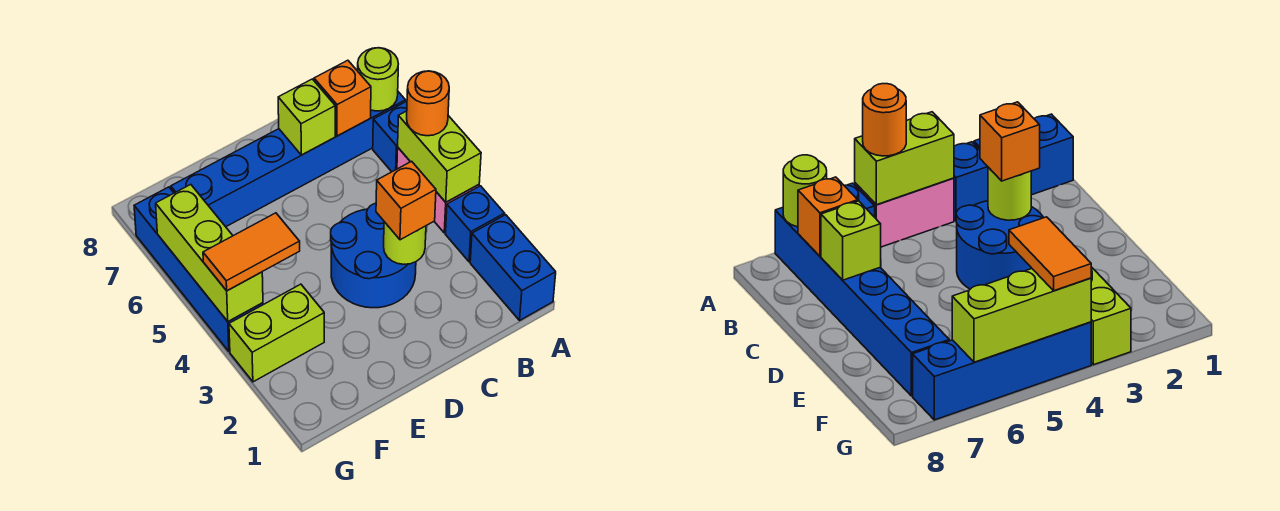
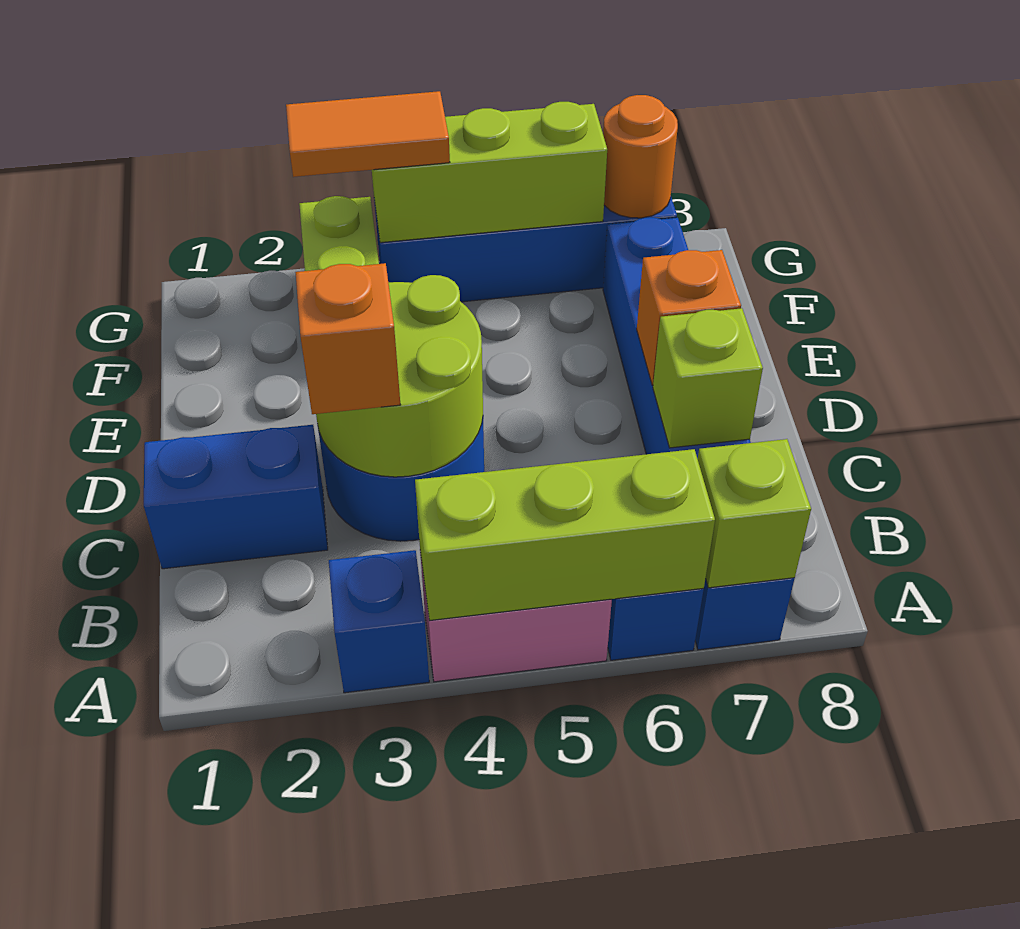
blue 1x2 brick [470,215,556,320] -> blue 1x2 brick moved to [144,425,328,569]
lime 1x2 brick [398,111,481,202] -> lime 1x3 brick [415,449,715,621]
orange 1x1 round brick [407,71,449,136] -> orange 1x1 round brick moved to [603,95,678,218]
lime 1x1 round brick [358,48,398,111] -> lime 1x1 brick [698,439,811,588]
orange 1x1 brick [314,60,371,136] -> orange 1x1 brick moved to [637,250,741,385]
lime 1x1 round brick [384,222,426,264] -> lime 2x2 round brick [316,275,483,477]
orange 1x2 tile [203,213,300,291] -> orange 1x2 tile turned to [286,91,450,177]

